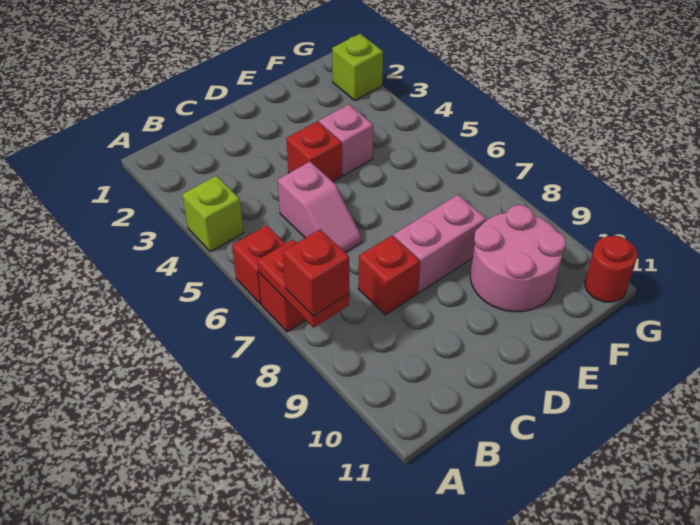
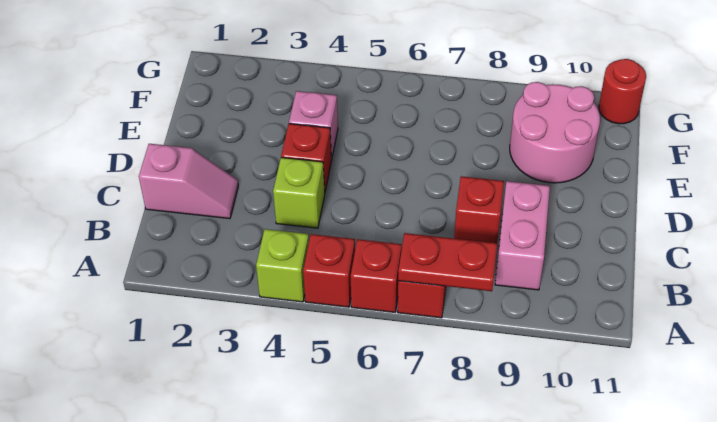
red 1x1 brick [283,229,349,316] -> red 1x1 brick moved to [303,234,355,307]
pink 1x2 slope [278,162,362,252] -> pink 1x2 slope moved to [139,144,238,219]
pink 1x2 brick [393,195,486,293] -> pink 1x2 brick moved to [495,181,550,290]
lime 1x1 brick [332,34,383,100] -> lime 1x1 brick moved to [273,157,325,228]

